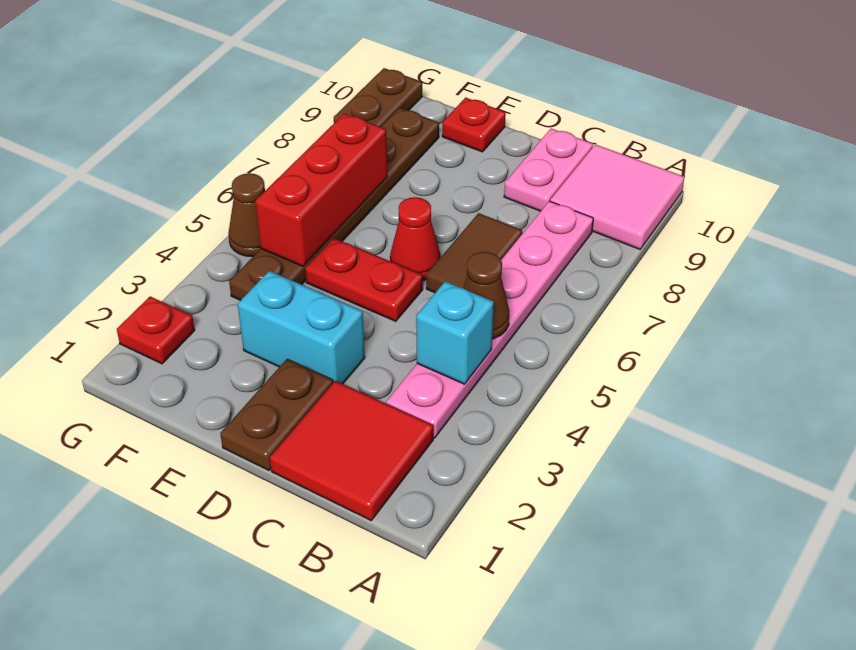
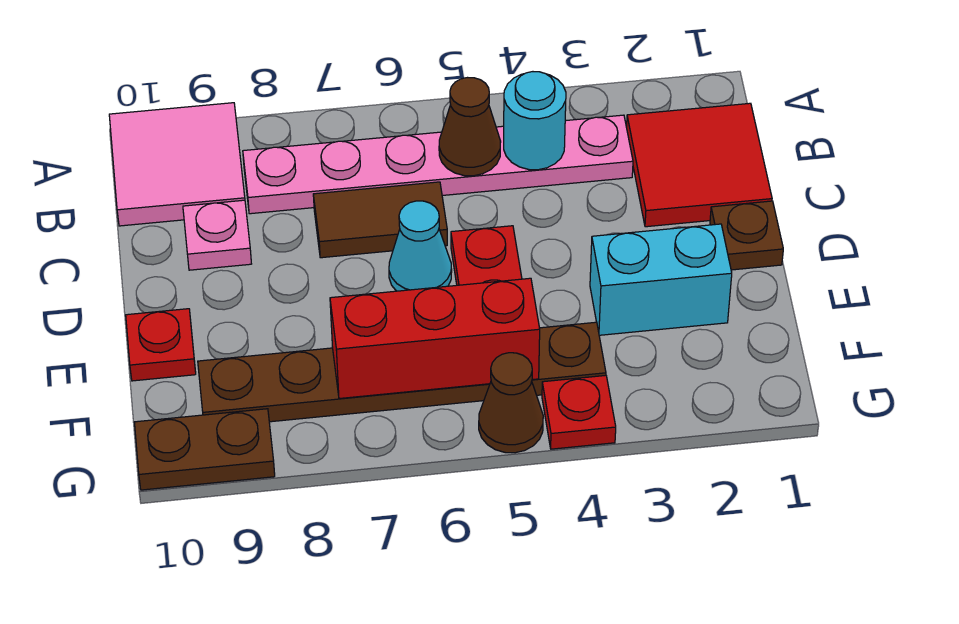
cyan 1x1 brick [416,281,494,384] -> cyan 1x1 round brick [504,72,566,170]
pink 1x2 plate [504,129,593,211] -> pink 1x1 plate [183,200,251,270]
brown 1x2 plate [220,359,333,470] -> brown 1x1 plate [710,201,783,270]
cyan 1x2 brick [238,271,365,384] -> cyan 1x2 brick turned to [590,224,732,335]
red 1x1 cone [390,197,441,280] -> cyan 1x1 cone [389,201,452,291]
red 1x1 plate [117,297,195,364] -> red 1x1 plate moved to [542,376,616,449]

